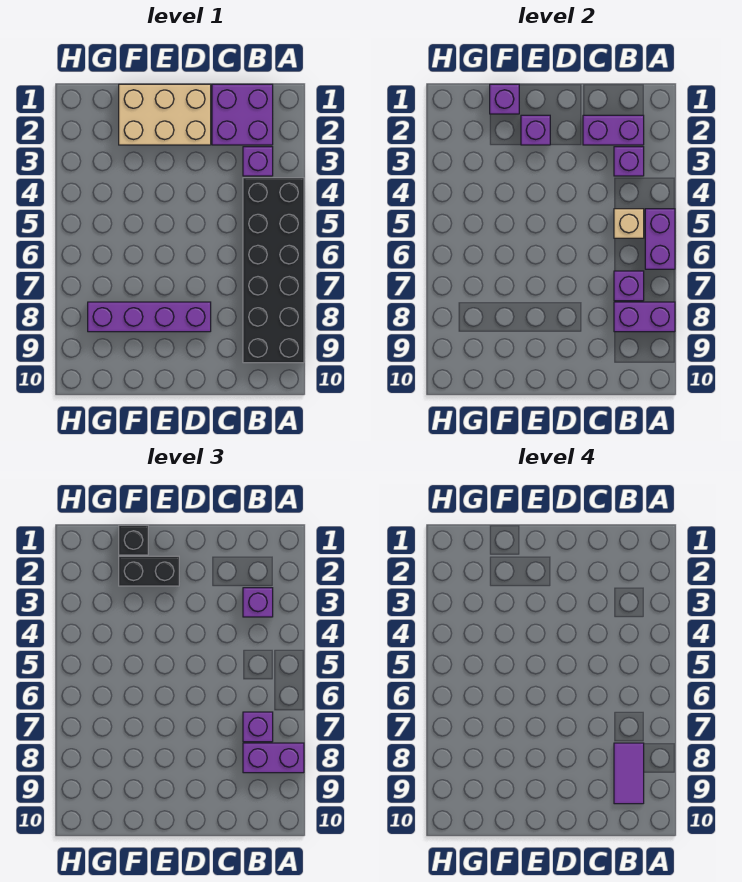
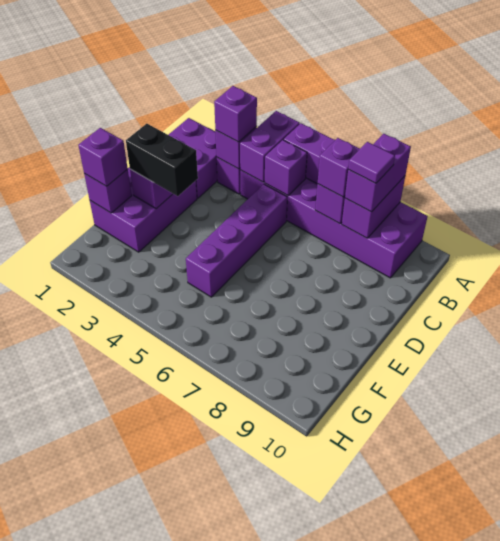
black 2x6 brick [243,178,304,363] -> purple 2x6 brick [240,170,428,278]
purple 1x2 brick [583,115,644,145] -> purple 1x2 brick moved to [240,111,300,182]
tan 1x1 brick [614,209,644,238] -> purple 1x1 brick [265,140,307,195]
purple 1x2 tile [614,743,644,804] -> purple 1x1 tile [348,142,395,183]
tan 2x3 brick [119,84,211,145] -> purple 2x3 brick [90,167,197,252]
purple 1x4 brick [88,302,211,332] -> purple 1x4 brick moved to [186,184,287,297]
black 1x2 brick [119,556,179,586] -> black 1x2 brick turned to [126,124,198,196]
black 1x1 brick [119,525,148,555] -> purple 1x1 brick [78,128,128,186]

